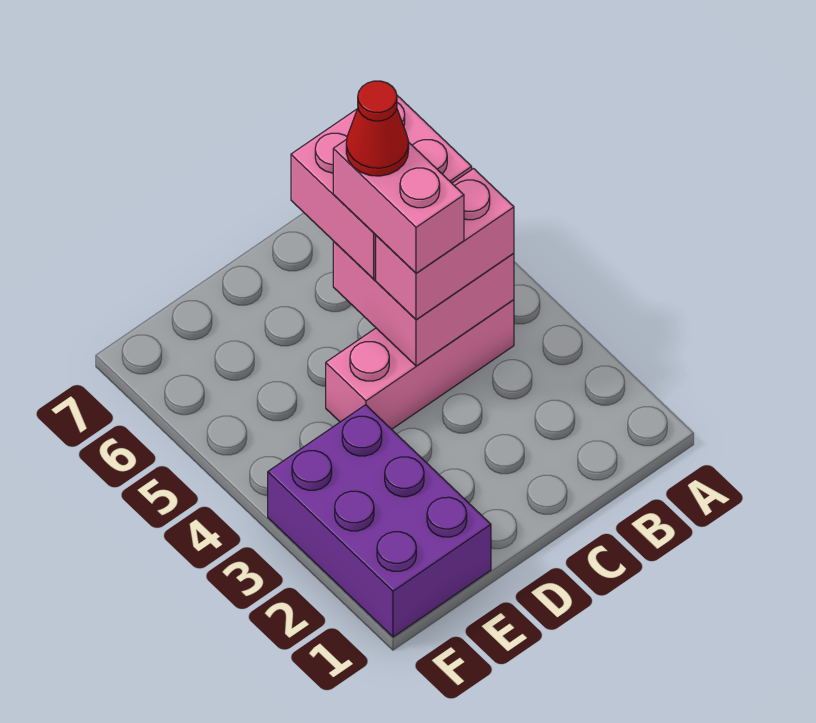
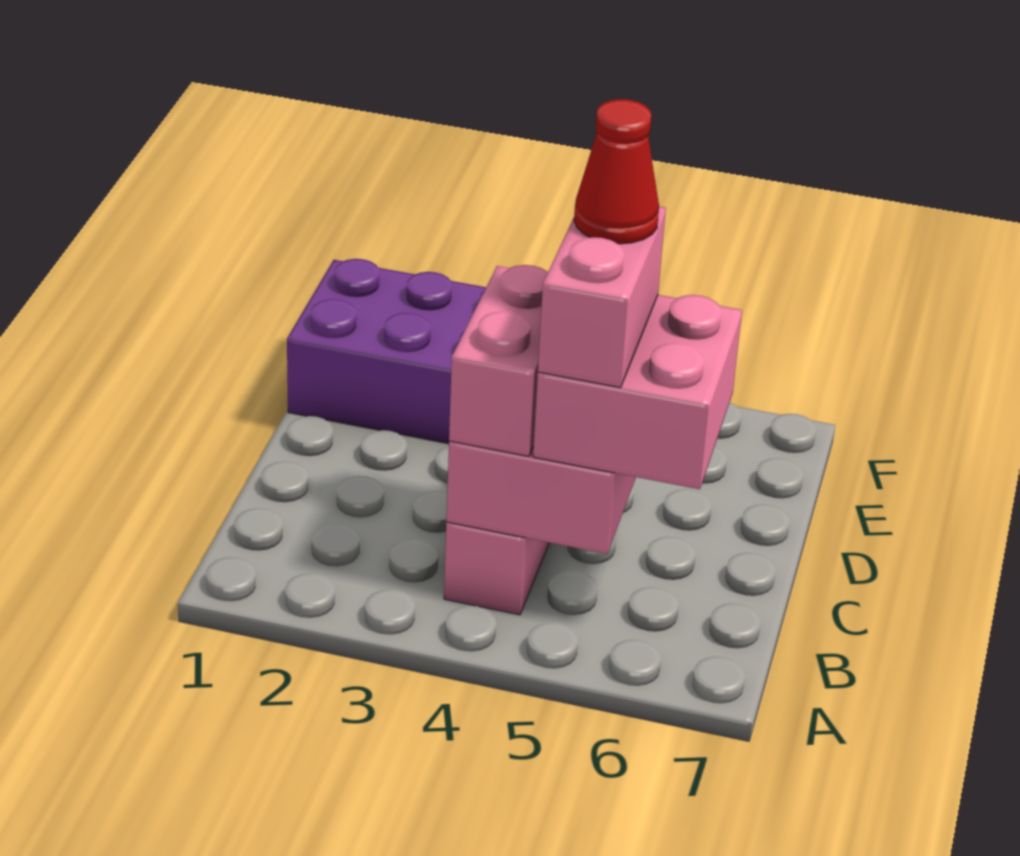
pink 1x2 brick [333,139,464,273] -> pink 1x2 brick turned to [538,206,666,388]

